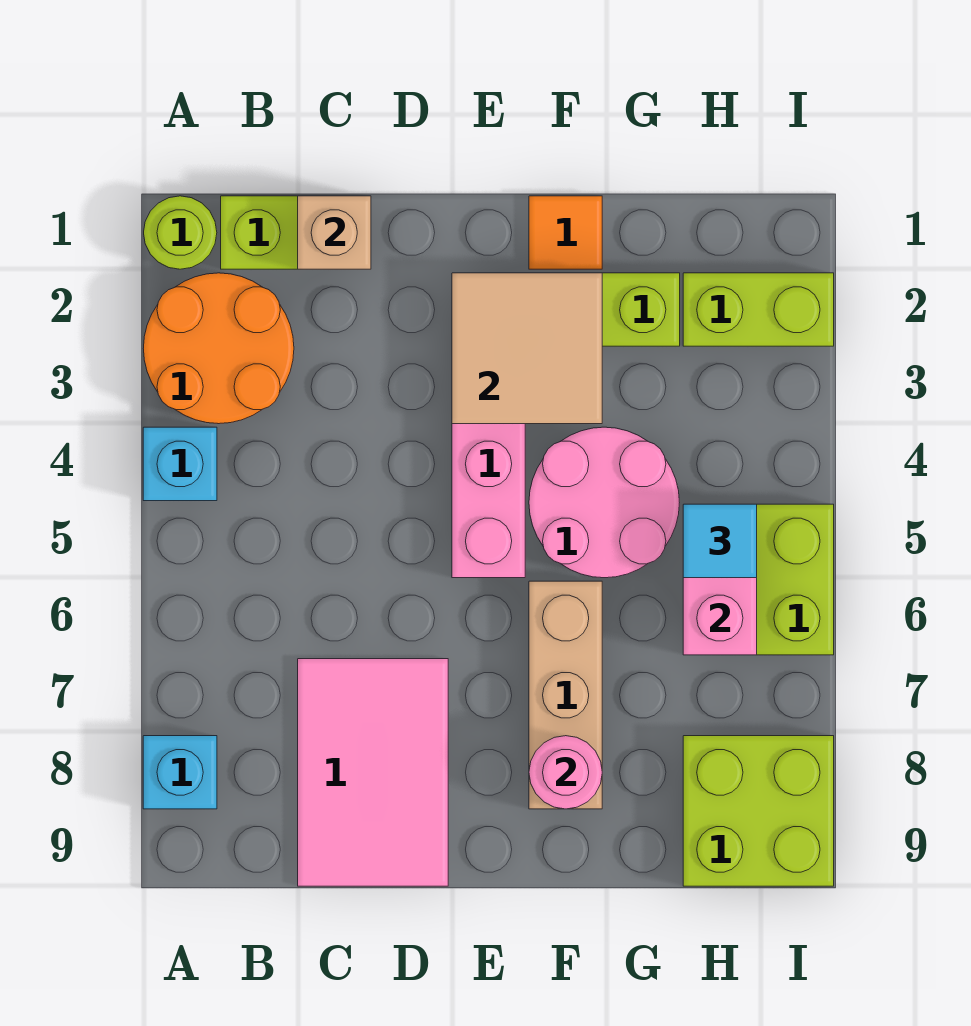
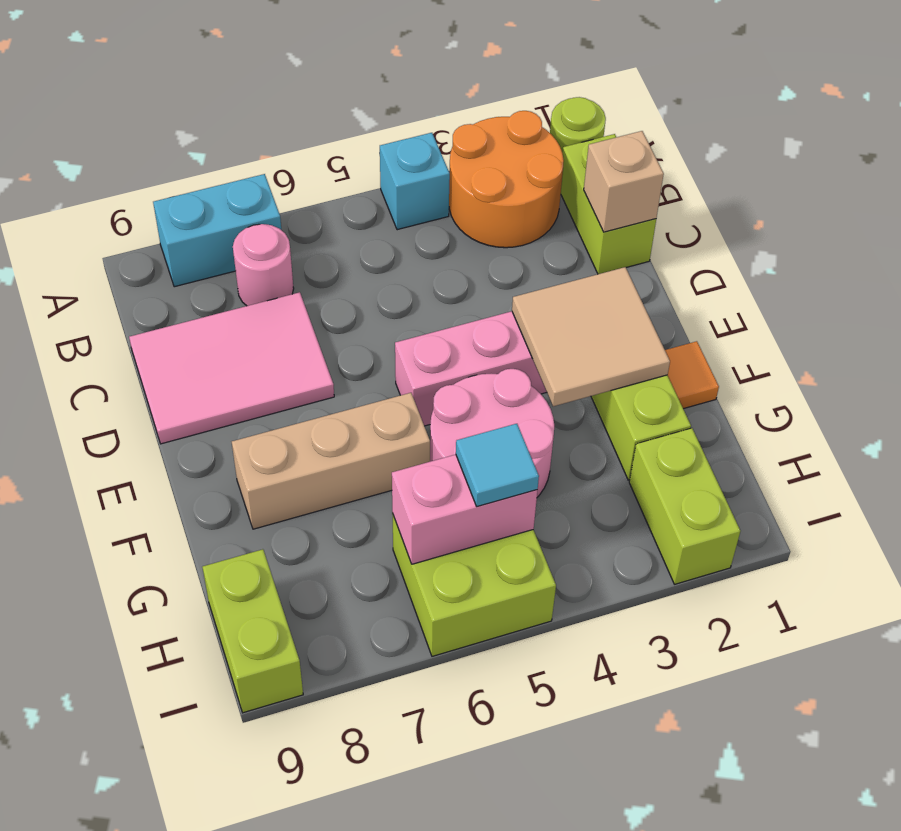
cyan 1x1 brick [143,736,217,809] -> cyan 1x2 brick [153,174,281,287]
pink 1x1 round brick [529,736,602,809] -> pink 1x1 round brick moved to [233,224,294,306]
lime 2x2 brick [683,736,834,886] -> lime 1x2 brick [202,549,303,713]

